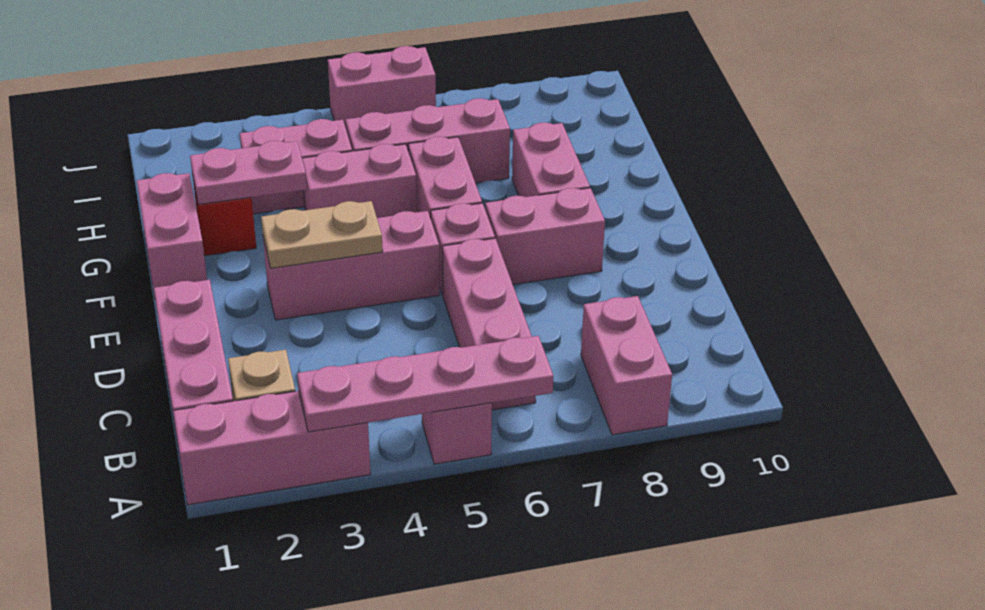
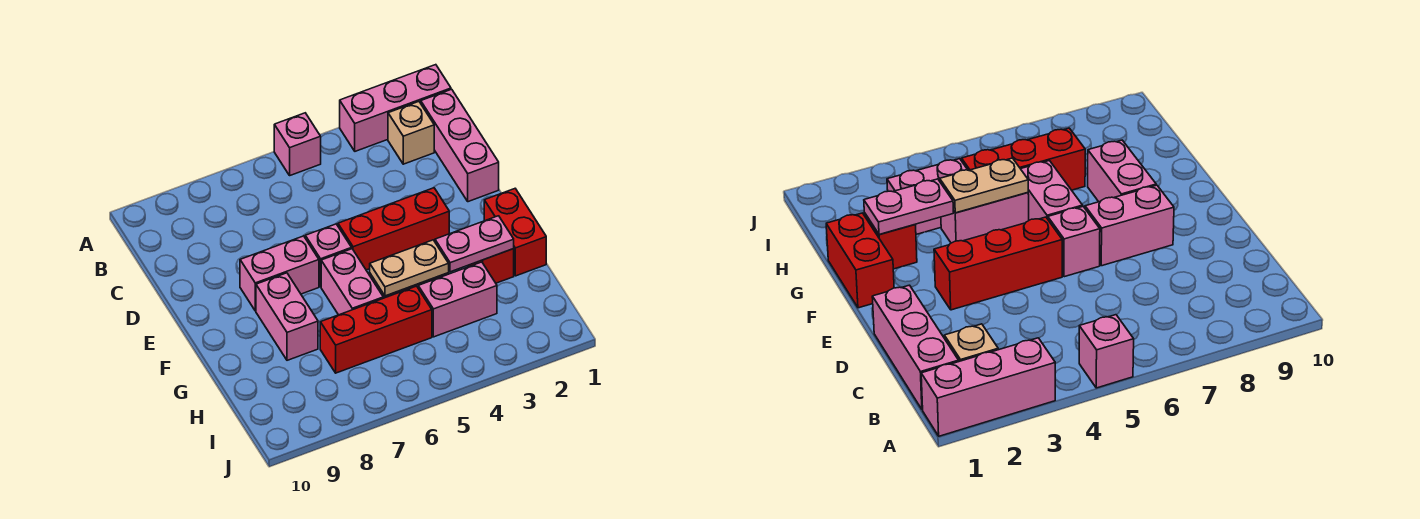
pink 1x4 plate [297,336,553,432] -> none
pink 1x2 brick [581,296,672,435] -> none
pink 1x3 brick [442,238,536,410] -> none
pink 1x3 brick [263,211,440,320] -> red 1x3 brick [338,188,449,270]
tan 1x2 plate [261,201,383,268] -> tan 1x2 plate moved to [370,240,449,296]
pink 1x2 brick [137,173,207,297] -> red 1x2 brick [484,189,546,276]
pink 1x3 brick [346,98,510,183] -> red 1x3 brick [320,286,432,373]
pink 1x2 brick [328,46,436,128] -> none

